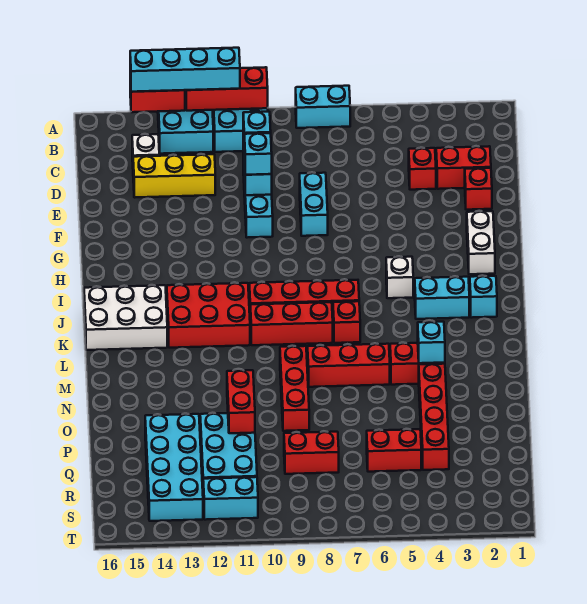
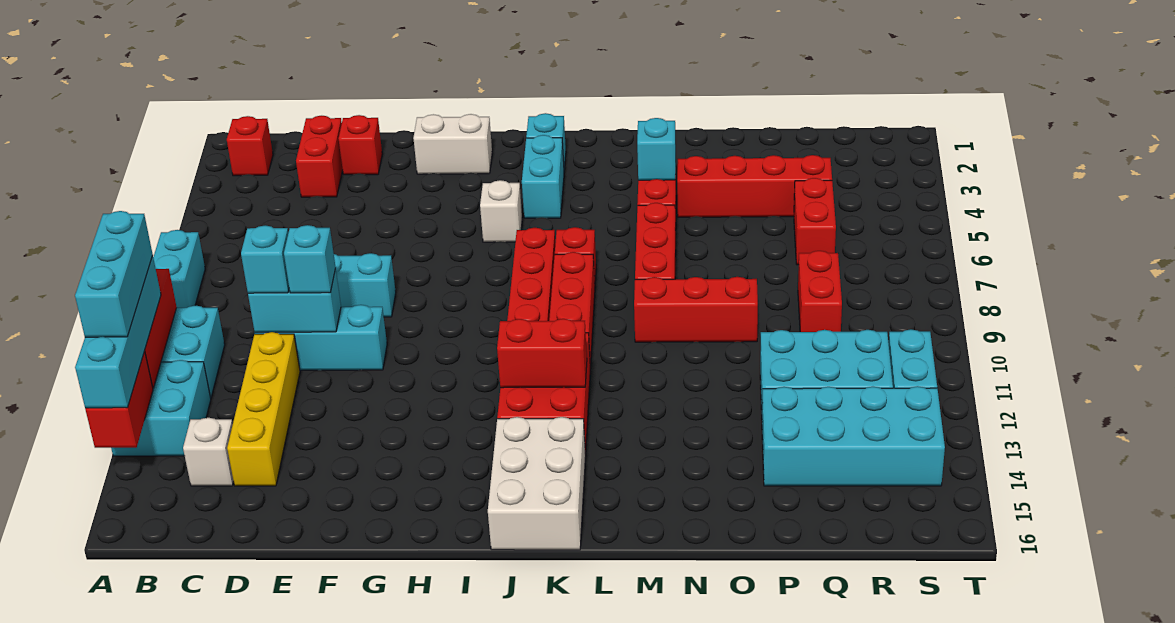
none -> cyan 1x3 brick [75,211,153,337]
red 1x1 brick [409,148,436,190] -> red 1x1 brick moved to [227,116,273,176]
yellow 1x3 brick [133,154,215,198] -> yellow 1x4 brick [227,332,300,486]
red 1x2 brick [227,370,255,433] -> red 1x2 brick moved to [497,319,587,388]

